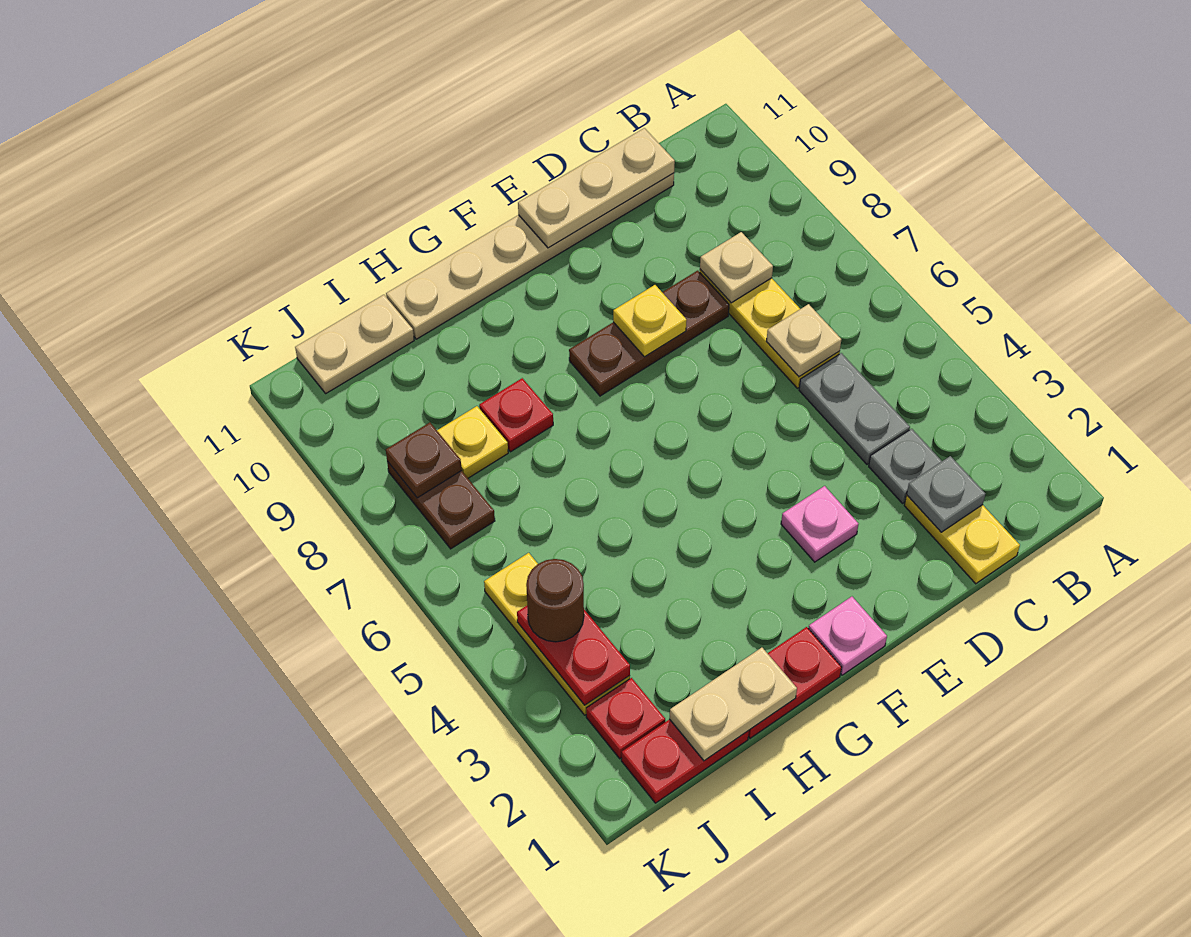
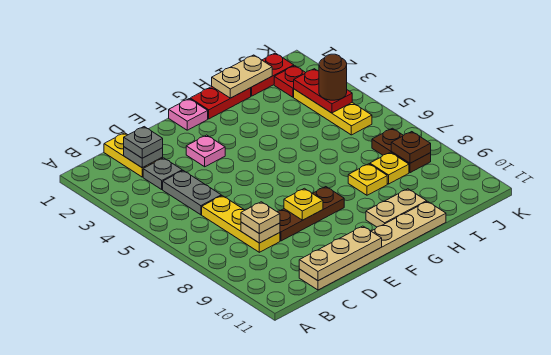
none -> grey 1x1 plate [124,127,163,158]
tan 1x1 plate [766,304,841,377] -> tan 1x1 plate moved to [241,202,280,234]
red 1x1 plate [479,378,553,452] -> yellow 1x1 plate [348,164,387,195]
tan 1x2 plate [295,295,414,393] -> tan 1x2 plate moved to [366,189,427,227]

